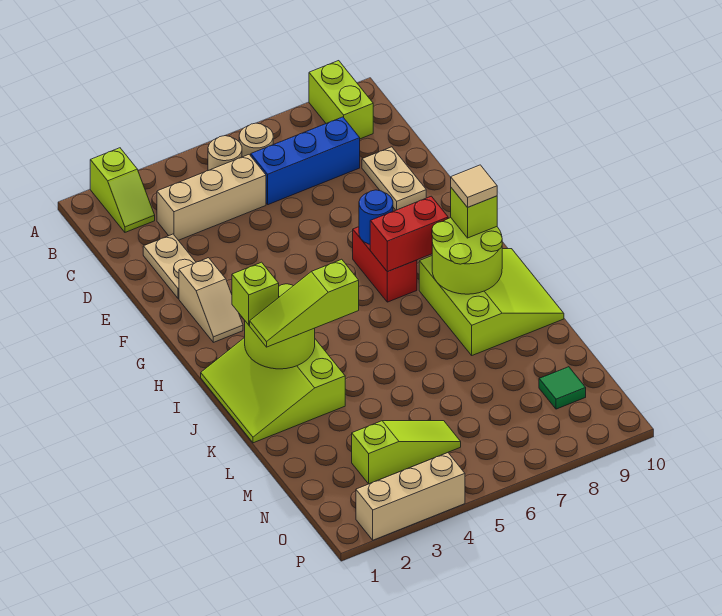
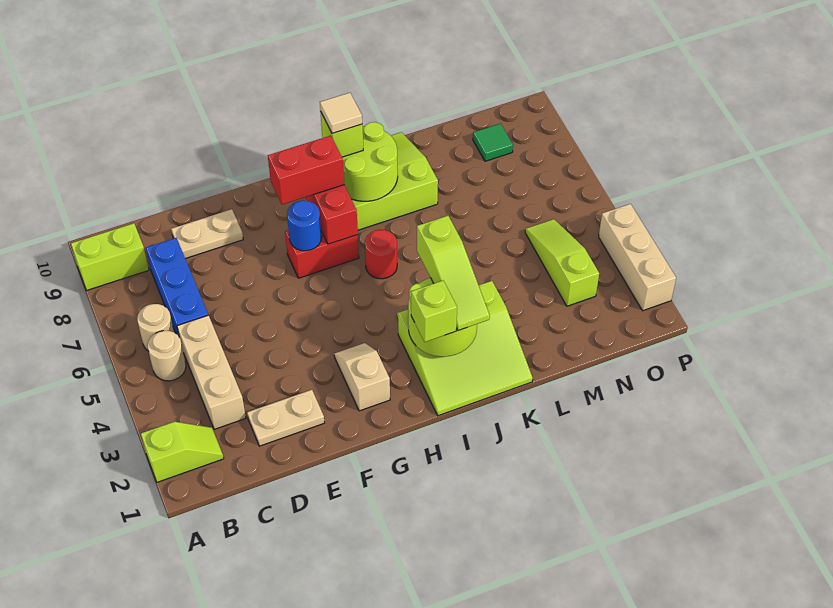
tan 1x2 slope [179,258,243,342] -> tan 1x2 slope turned to [334,343,390,411]
none -> red 1x2 brick [268,136,344,205]
none -> red 1x1 round brick [365,230,397,279]

